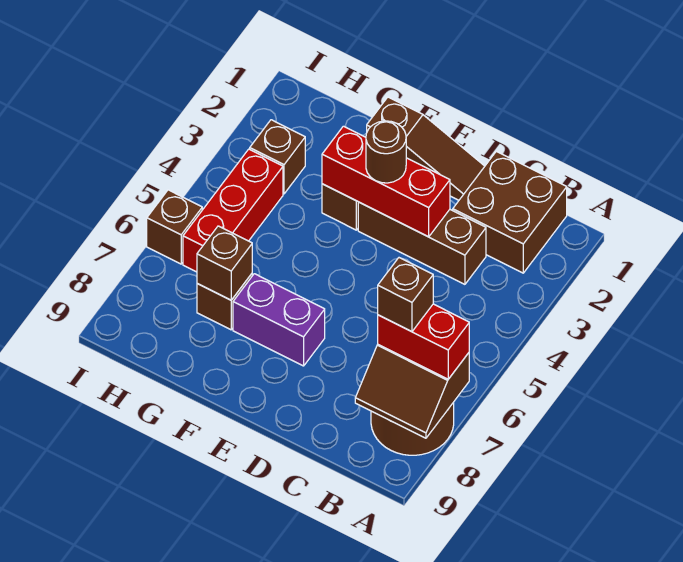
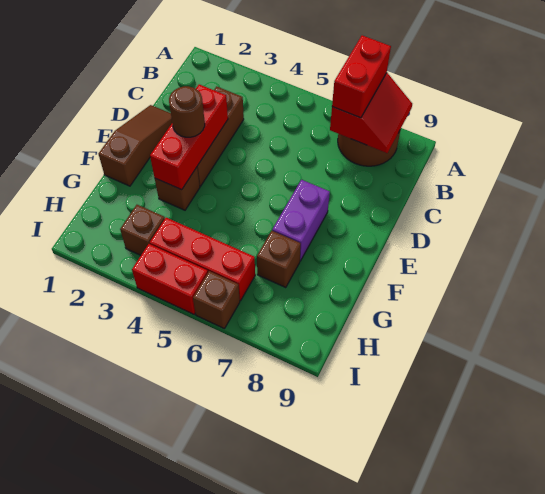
brown 2x2 slope [355,345,469,438] -> red 2x2 slope [330,73,412,153]
brown 2x2 brick [453,151,567,273] -> none
brown 1x1 brick [378,258,433,332] -> none
brown 1x1 brick [197,226,252,300] -> none
none -> red 1x2 brick [132,244,208,314]

